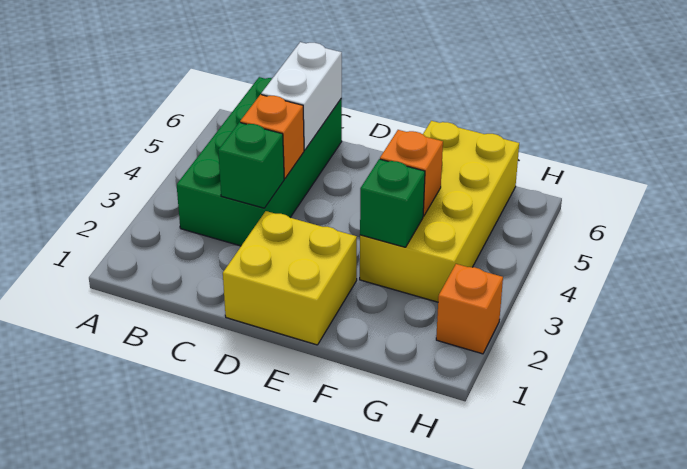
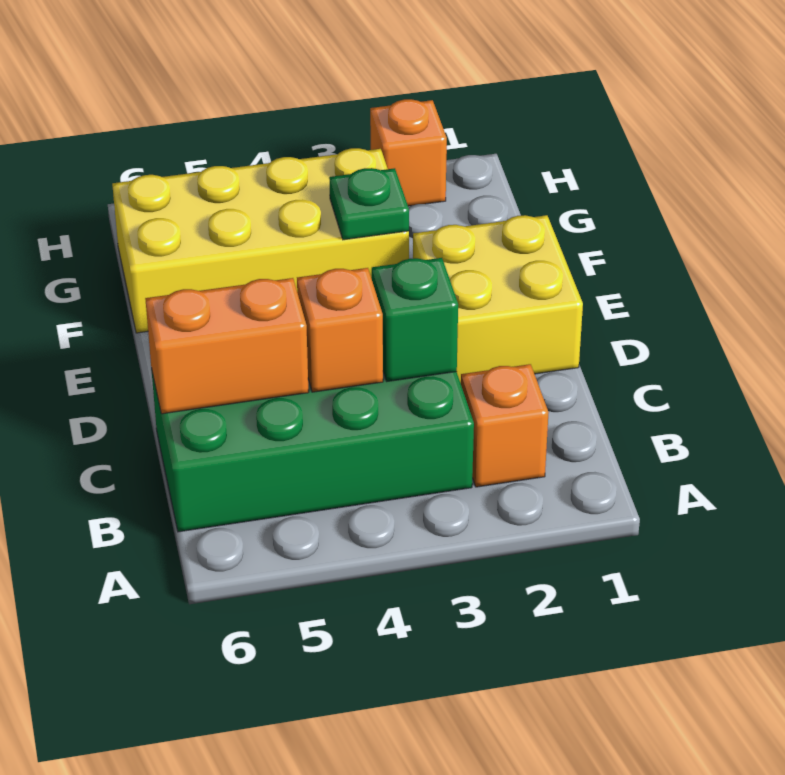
white 1x2 brick [261,42,342,150] -> orange 1x2 brick [145,278,308,414]
green 1x1 brick [360,159,425,247] -> green 1x1 plate [329,168,409,240]
orange 1x1 brick [380,130,443,216] -> orange 1x1 brick moved to [461,364,549,487]

